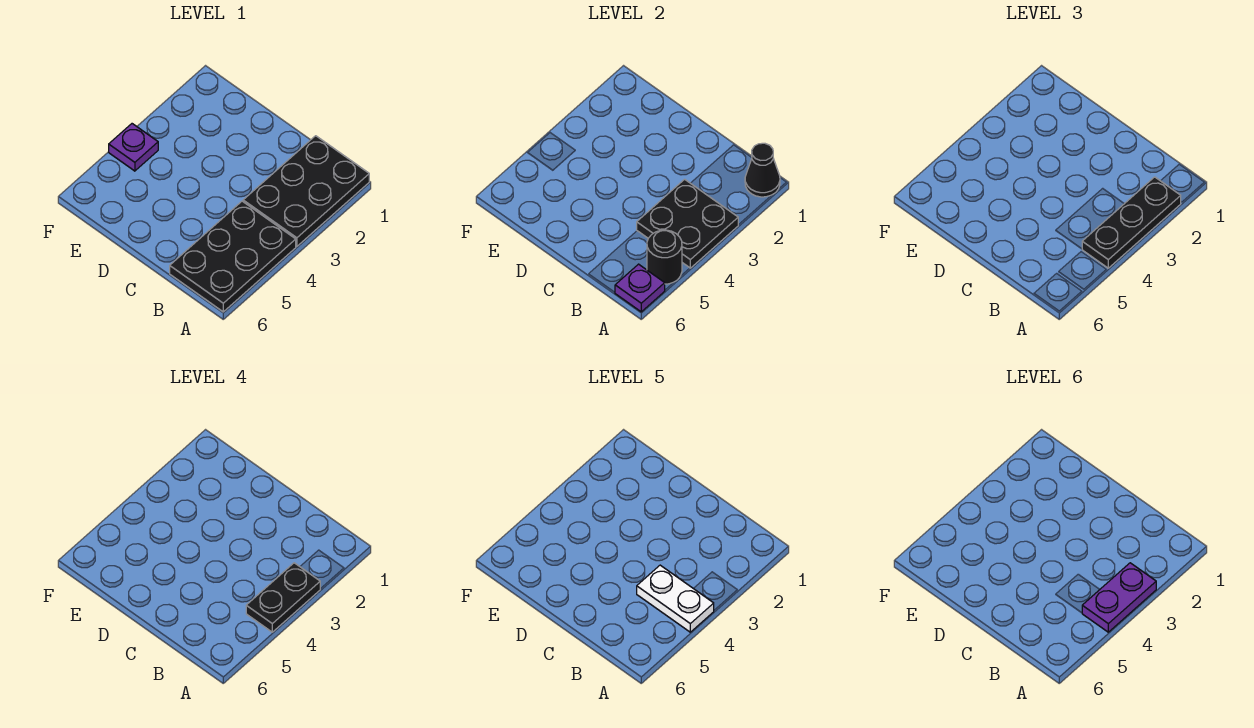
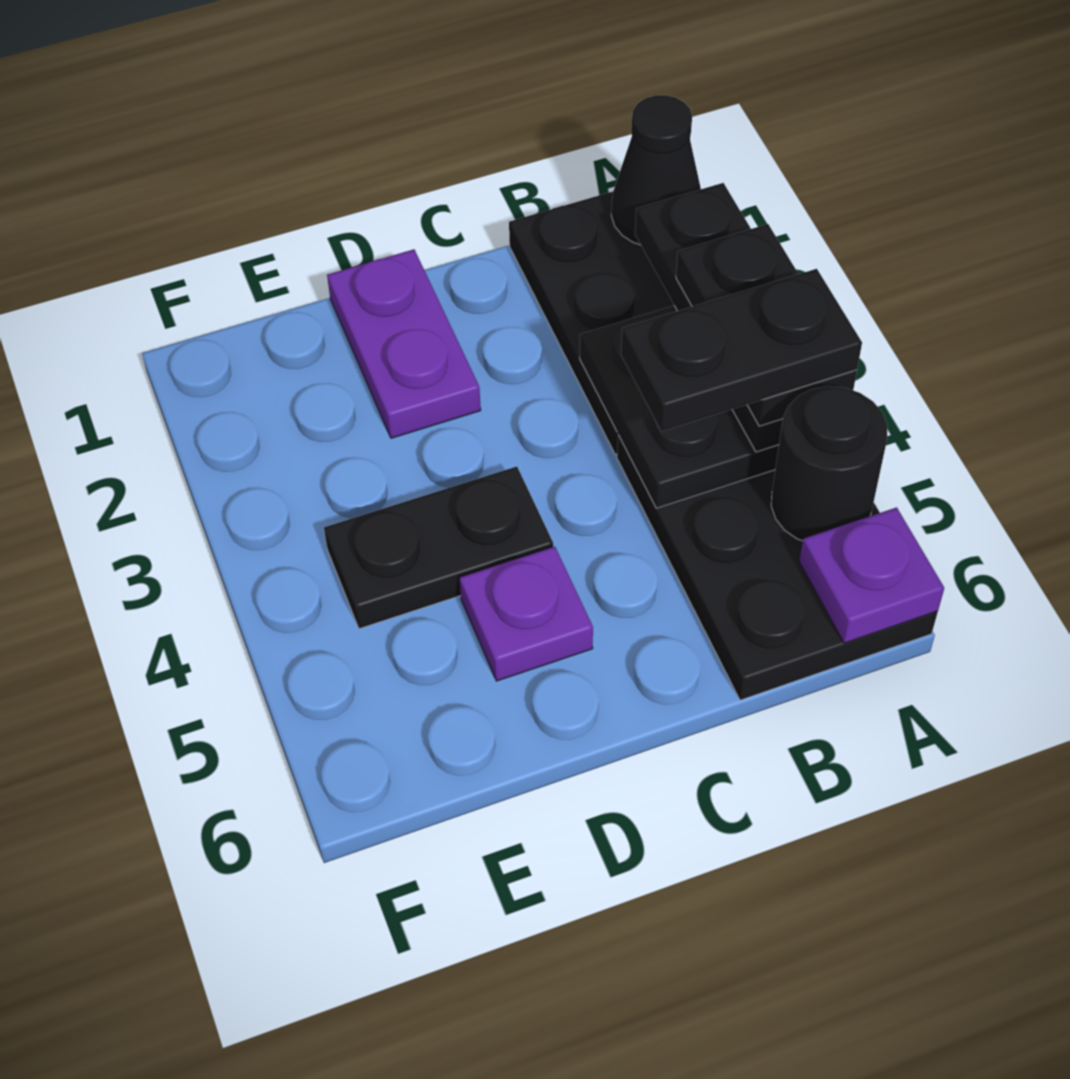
purple 1x2 plate [1082,563,1156,632] -> purple 1x2 plate moved to [327,249,481,438]
white 1x2 plate [637,565,714,632] -> black 1x2 plate [621,269,862,431]
none -> black 1x2 plate [324,467,553,629]
purple 1x1 plate [109,124,158,171] -> purple 1x1 plate moved to [460,547,593,681]

